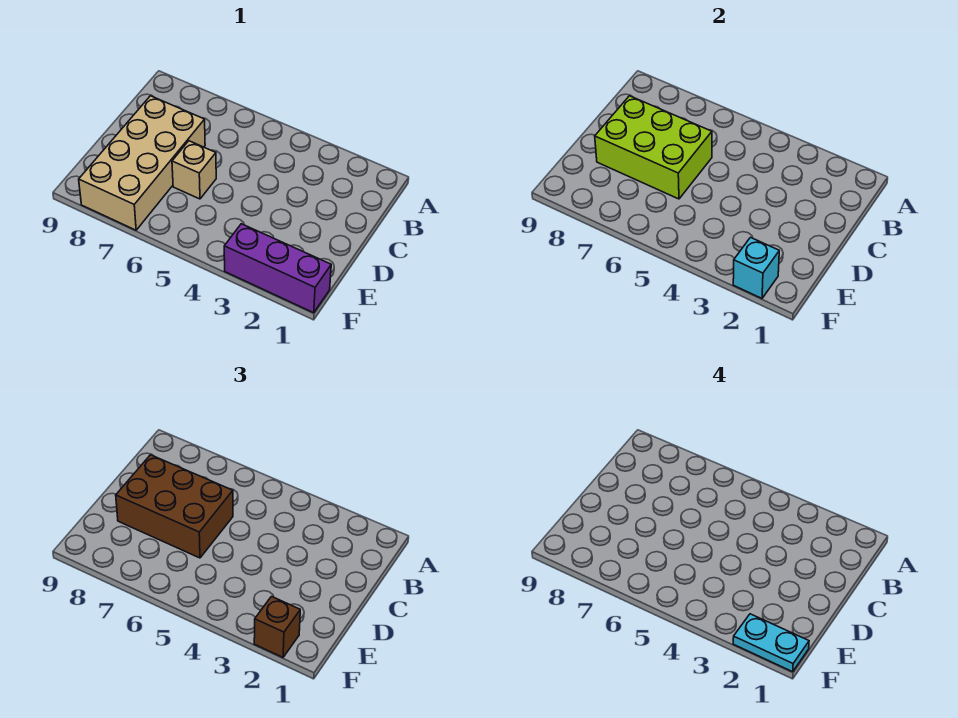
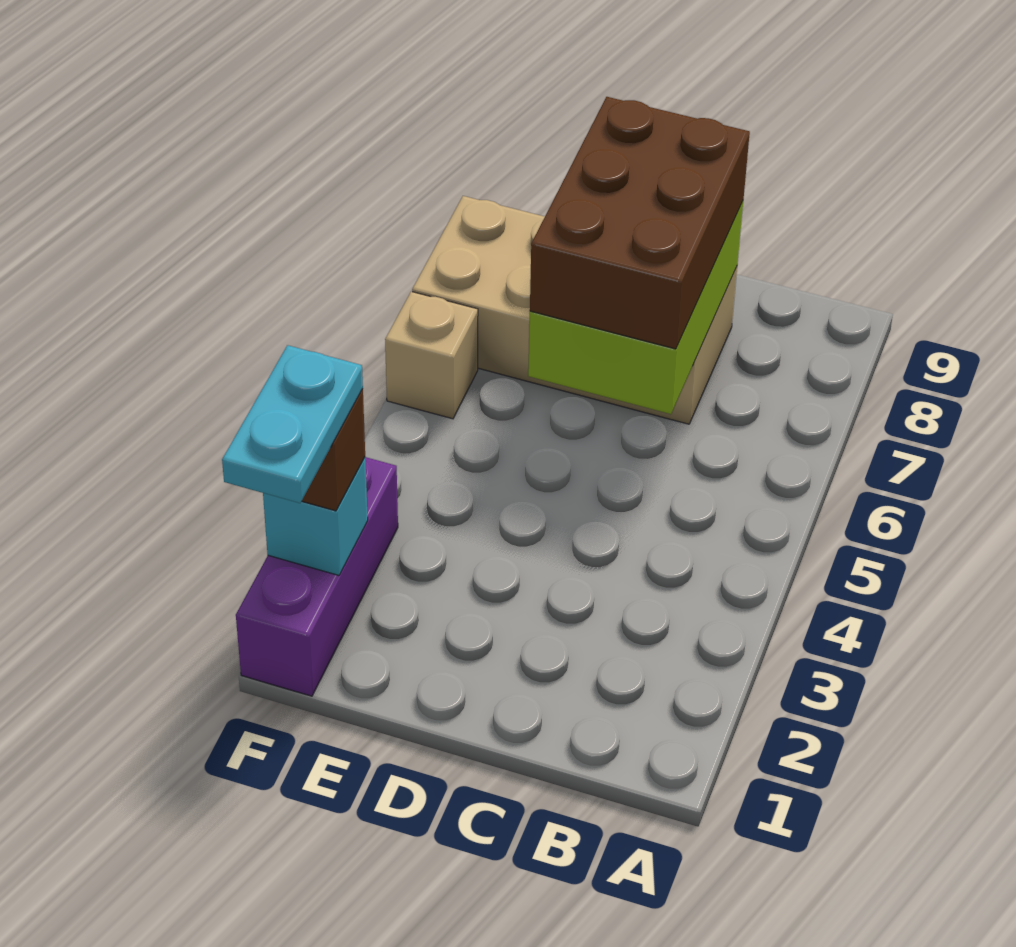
tan 1x1 brick [172,141,216,199] -> tan 1x1 brick moved to [385,292,478,419]

